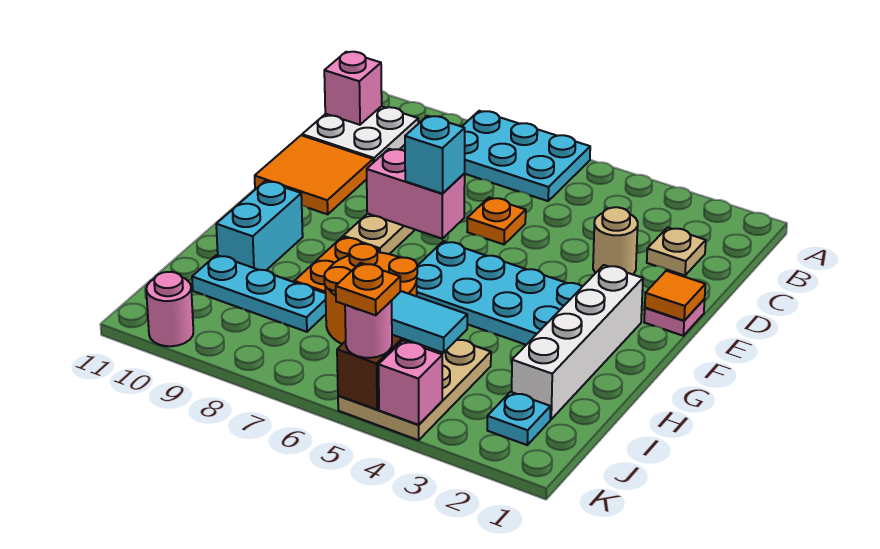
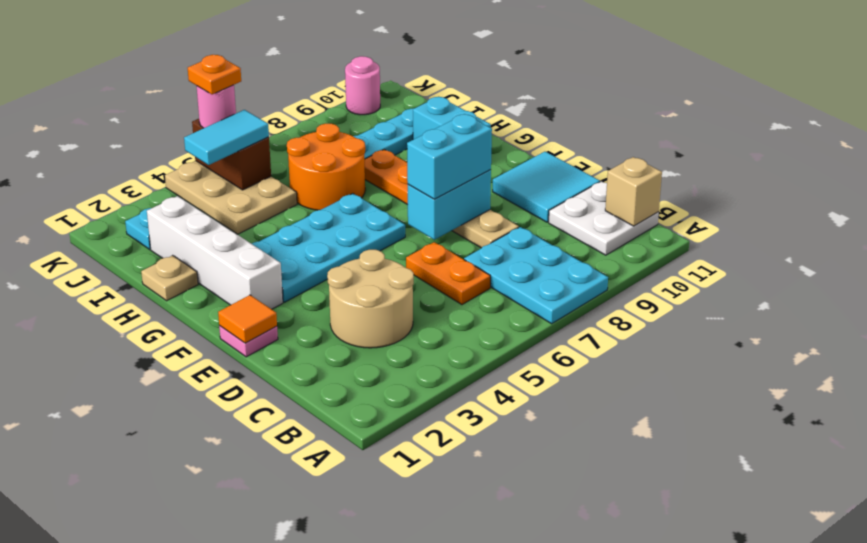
cyan 2x3 plate [462,111,590,201] -> cyan 2x3 plate turned to [464,227,608,324]
pink 1x1 brick [324,52,382,125] -> tan 1x1 brick [605,157,662,226]
tan 1x1 plate [647,227,706,275] -> tan 1x1 plate moved to [141,255,198,301]
tan 1x1 round brick [593,207,638,274] -> tan 2x2 round brick [327,250,414,348]
orange 1x1 plate [467,198,526,244] -> orange 1x2 plate [406,242,490,305]
orange 2x2 tile [255,135,373,214] -> cyan 2x2 tile [493,152,600,222]
pink 1x2 brick [367,149,465,239] -> cyan 1x2 brick [408,170,491,240]
cyan 1x1 brick [405,116,465,194] -> cyan 1x2 brick [407,114,492,199]
pink 1x1 brick [379,341,442,425] -> none

